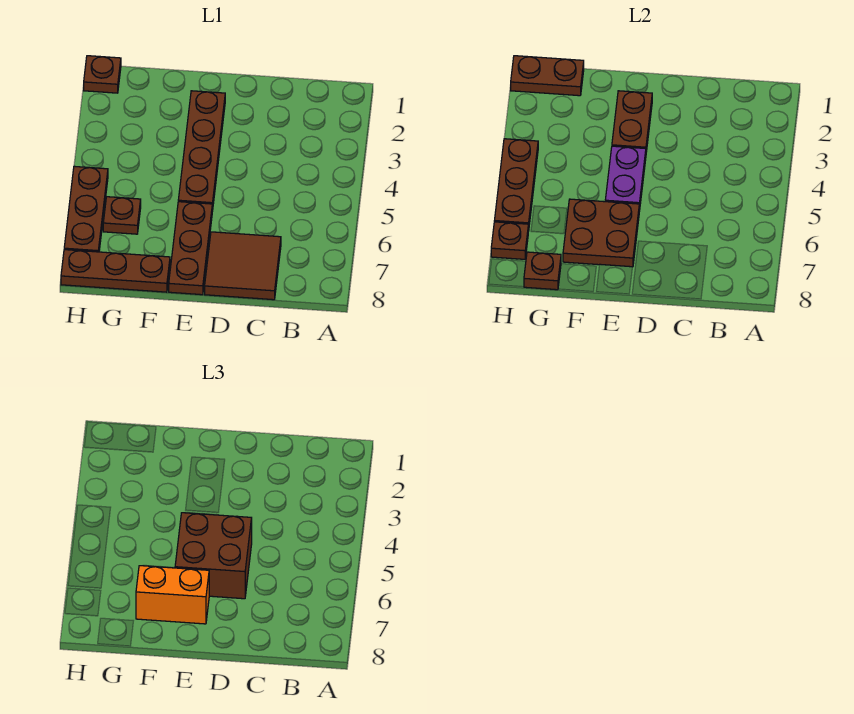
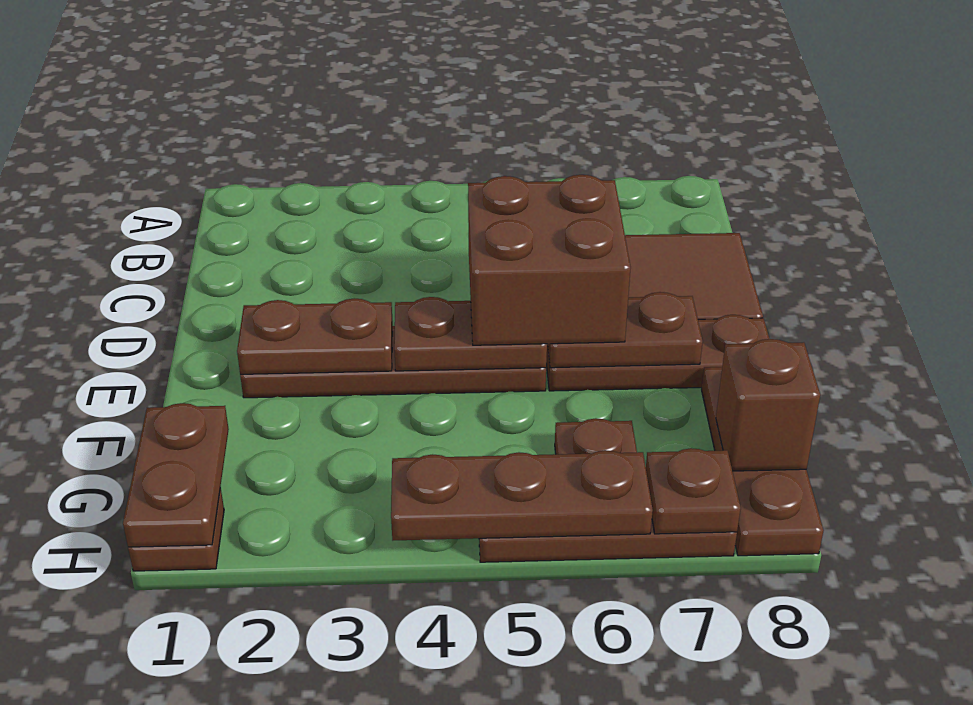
purple 1x2 plate [605,146,646,211] -> brown 1x2 plate [394,297,547,371]
brown 2x2 plate [563,199,639,267] -> brown 1x2 plate [548,292,703,368]
orange 1x2 brick [136,566,209,624] -> none
brown 1x1 plate [524,252,561,290] -> brown 1x1 brick [716,339,820,471]

